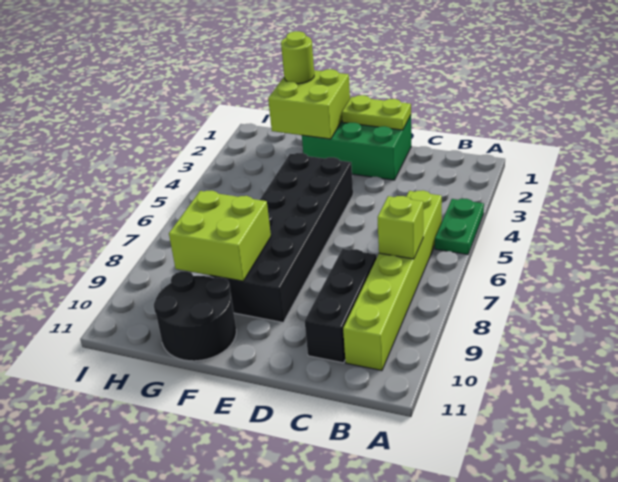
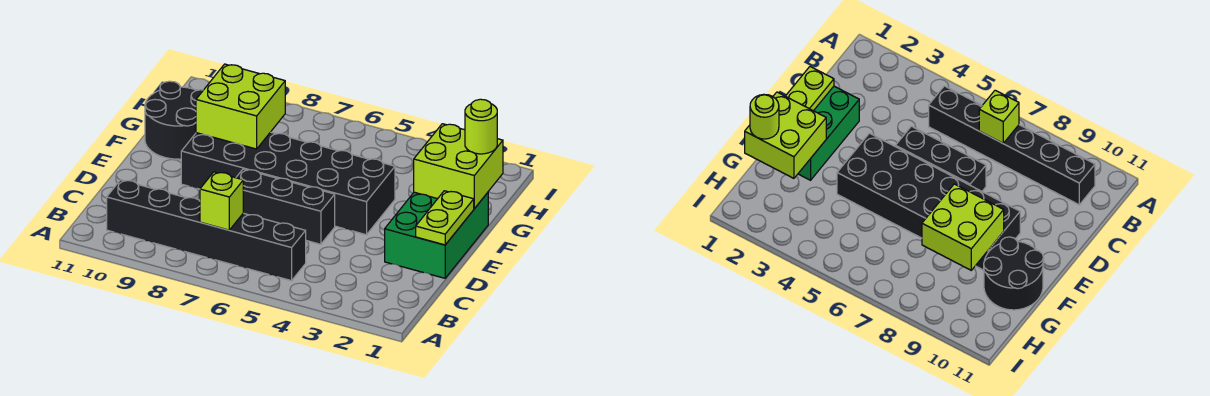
green 1x2 plate [435,199,484,255] -> none
lime 1x6 brick [343,190,442,371] -> black 1x6 brick [107,180,306,281]
black 1x3 brick [305,249,377,363] -> black 1x3 brick moved to [236,169,335,244]

